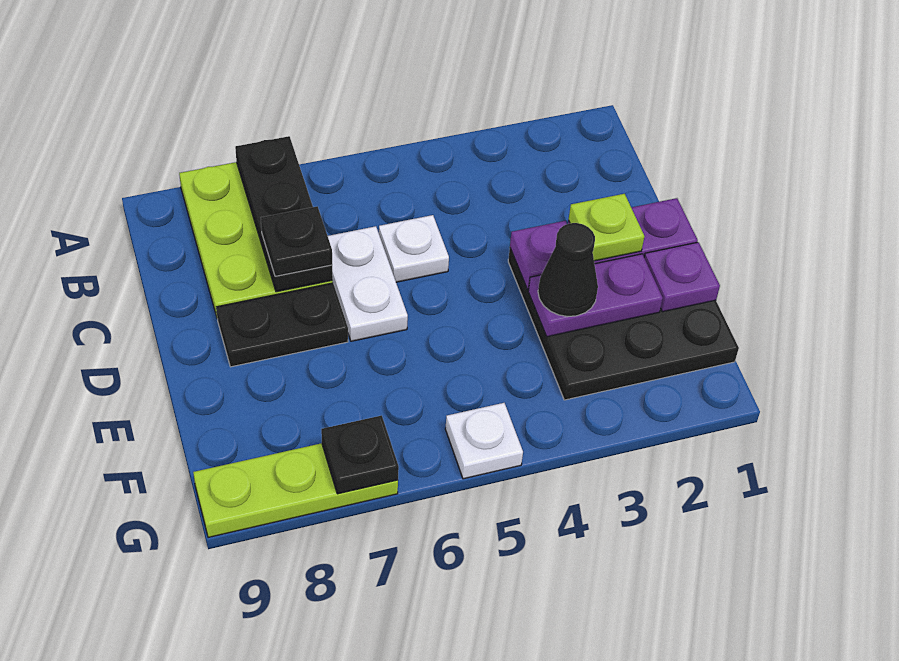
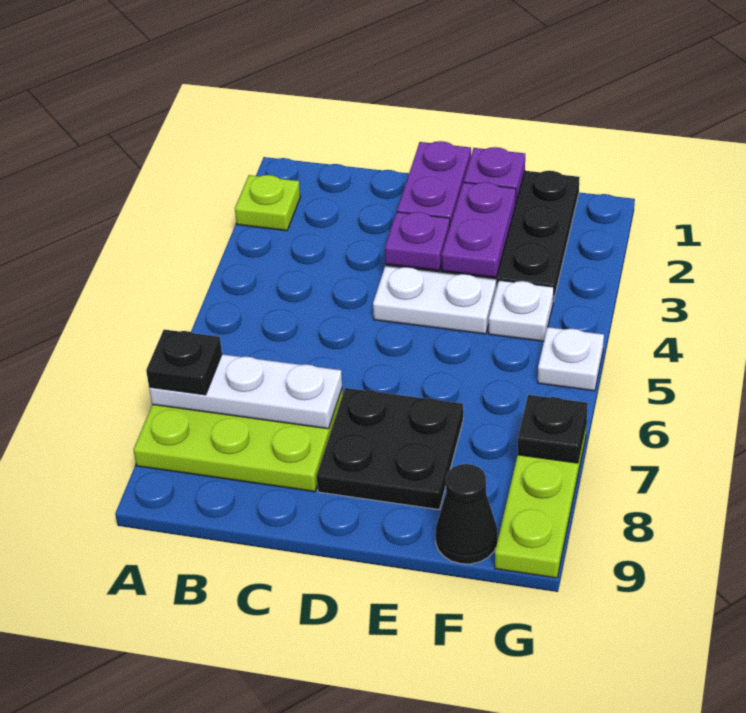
black 1x3 plate [235,136,333,292] -> white 1x3 plate [149,354,342,429]
white 1x1 plate [379,215,449,282] -> white 1x1 plate moved to [489,280,554,341]
white 1x2 plate [328,226,408,341] -> white 1x2 plate moved to [373,266,496,334]
black 1x1 plate [261,206,332,276] -> black 1x1 plate moved to [146,330,222,395]
lime 1x1 plate [569,194,645,261] -> lime 1x1 plate moved to [235,175,300,231]
black 1x2 plate [216,283,348,367] -> black 2x2 plate [317,388,463,510]
black 1x1 cone [538,223,598,316] -> black 1x1 cone moved to [435,464,497,564]

